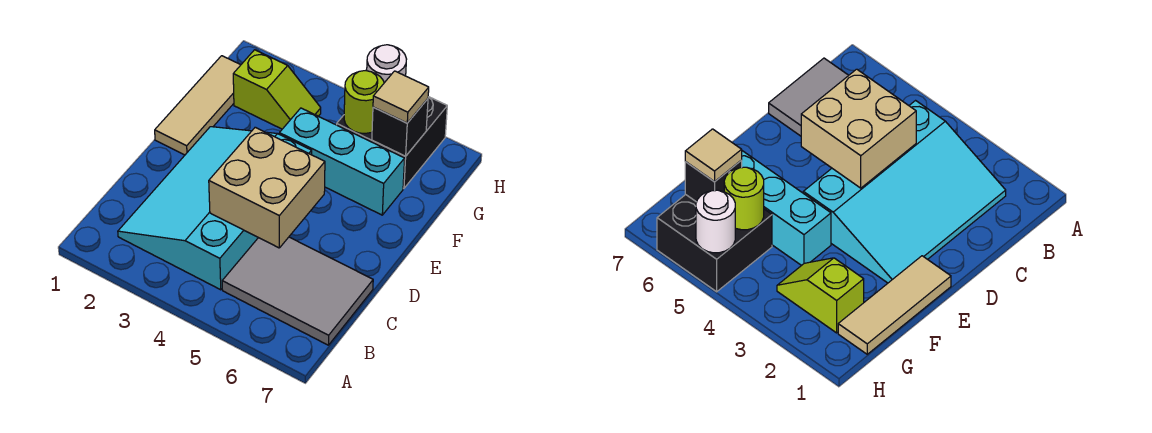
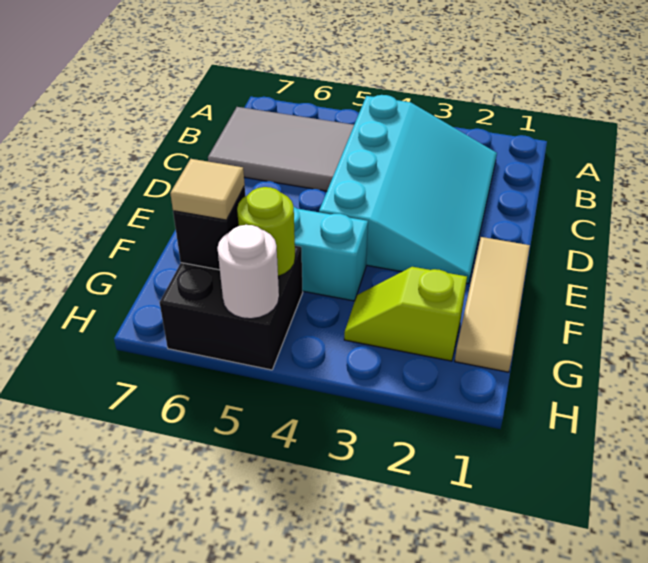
tan 2x2 brick [209,127,325,248] -> none

